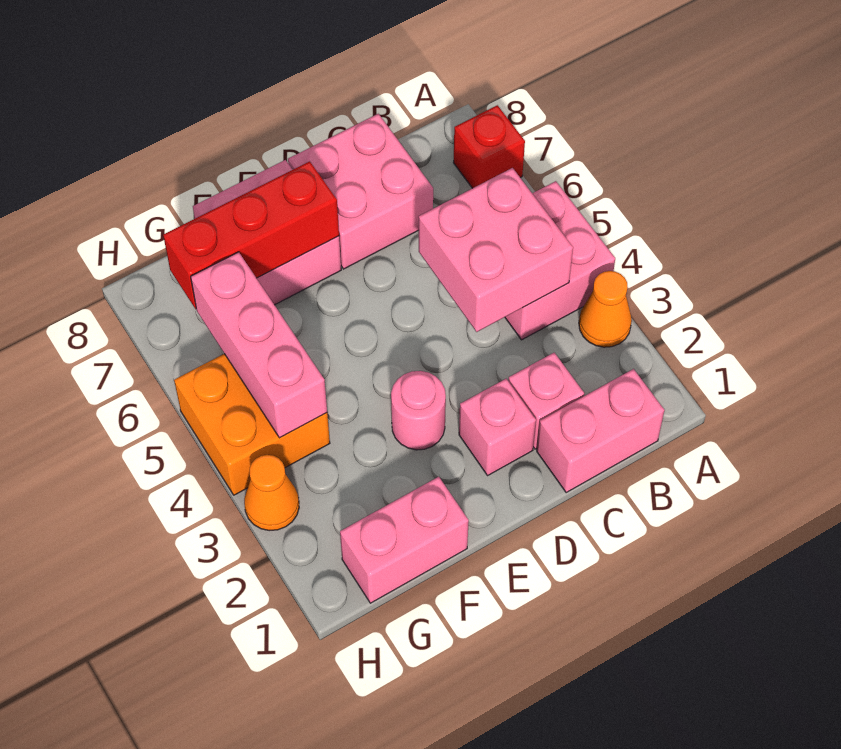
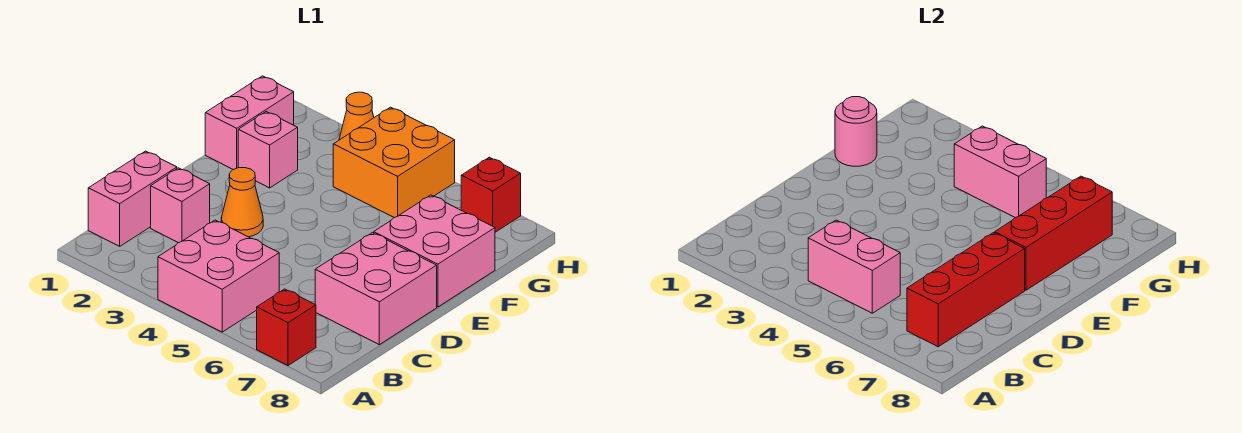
orange 1x1 cone [579,271,632,347] -> orange 1x1 cone moved to [221,168,263,237]
pink 2x2 brick [419,168,573,332] -> pink 1x2 brick [808,220,900,313]
none -> red 1x3 brick [907,233,1025,347]
pink 1x1 brick [459,379,536,475] -> pink 1x1 brick moved to [238,112,298,188]
pink 1x1 round brick [391,371,446,450] -> pink 1x1 round brick moved to [835,97,877,166]
pink 1x3 brick [191,252,327,438] -> pink 1x2 brick [954,126,1046,218]
none -> red 1x1 brick [461,157,521,232]

